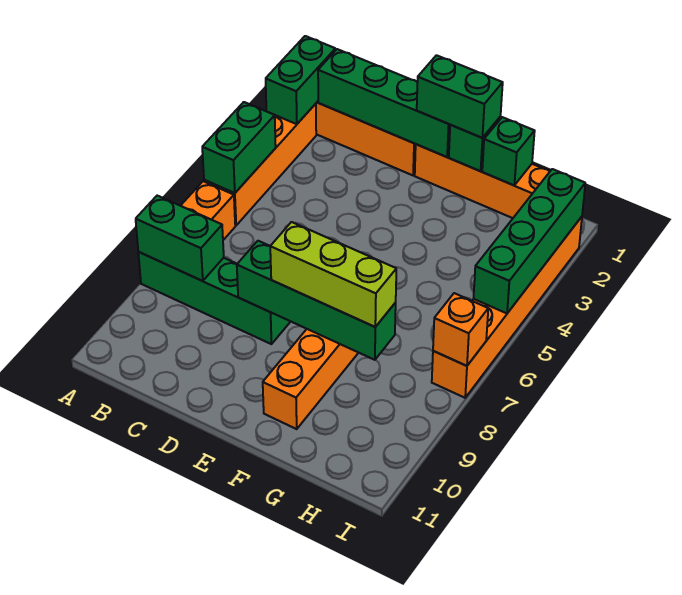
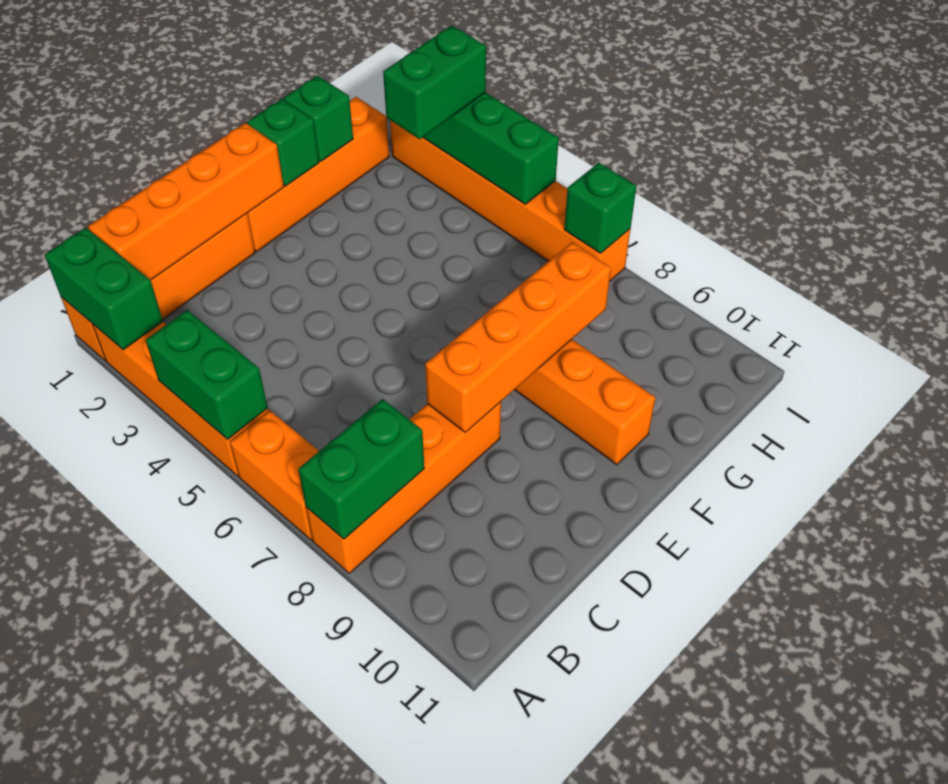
green 1x4 brick [138,252,291,344] -> orange 1x4 brick [306,402,501,573]
green 1x4 brick [318,49,450,157] -> orange 1x4 brick [88,123,284,280]
green 1x4 brick [237,241,396,360] -> orange 1x4 brick [425,242,611,433]
green 1x2 brick [417,55,503,138] -> green 1x2 brick moved to [383,25,486,139]
lime 1x3 brick [270,222,396,327] -> none
orange 1x1 brick [433,293,488,366] -> green 1x1 brick [564,163,636,254]

